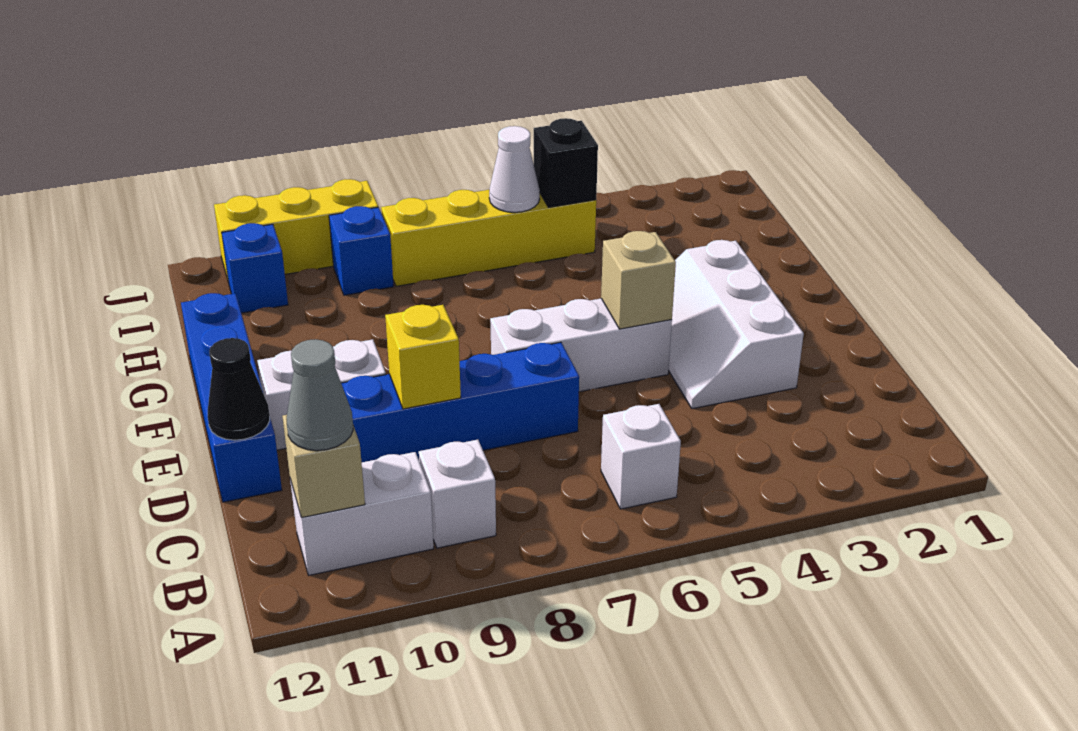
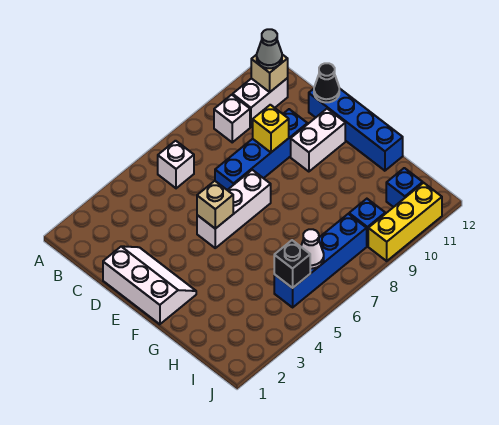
white 2x3 slope [668,240,804,409] -> white 2x3 slope moved to [103,246,196,324]
yellow 1x4 brick [381,190,596,286] -> blue 1x4 brick [274,214,367,307]

